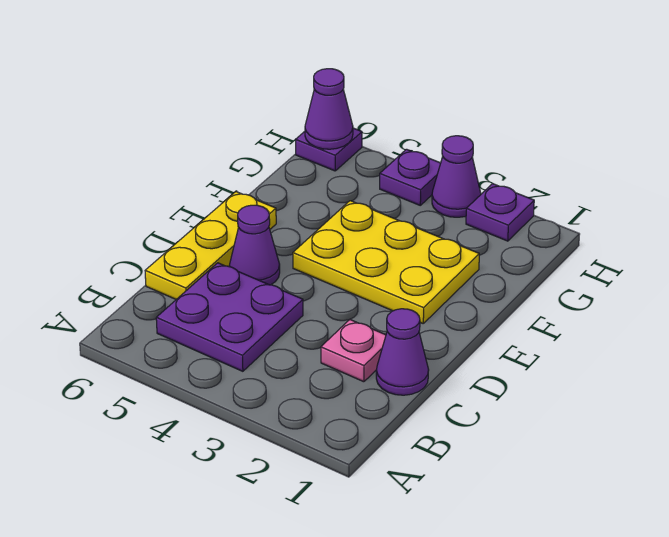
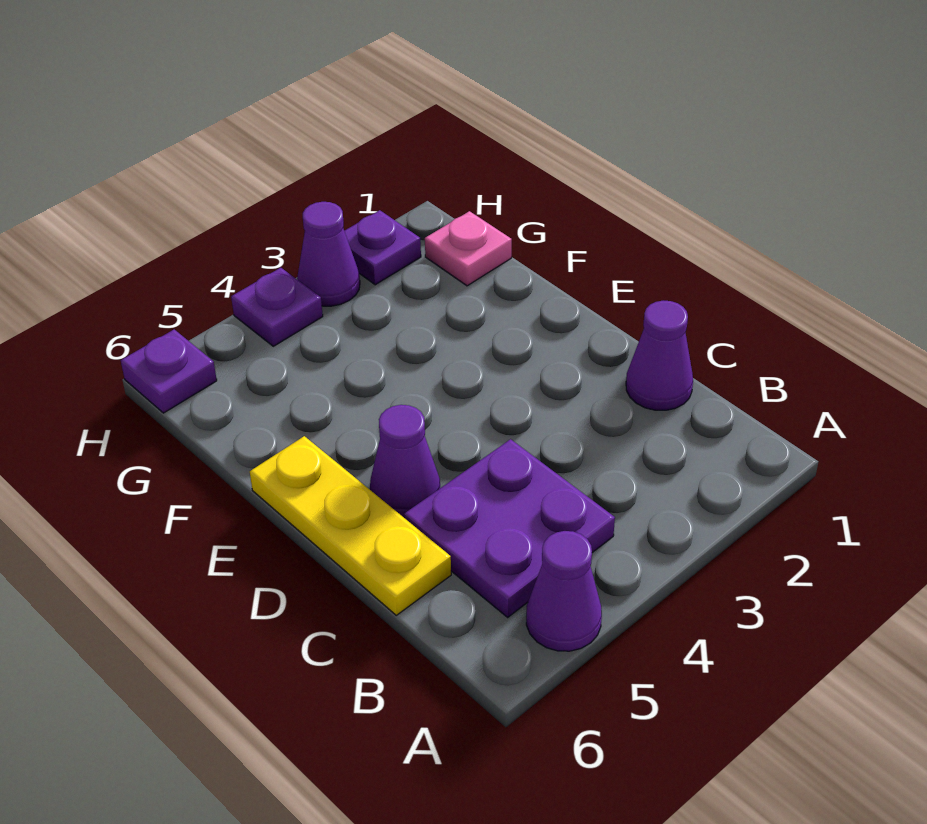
pink 1x1 plate [321,320,386,382] -> pink 1x1 plate moved to [425,211,512,286]
yellow 2x3 plate [293,201,479,323] -> none
purple 1x1 cone [305,69,353,149] -> purple 1x1 cone moved to [526,531,602,651]

